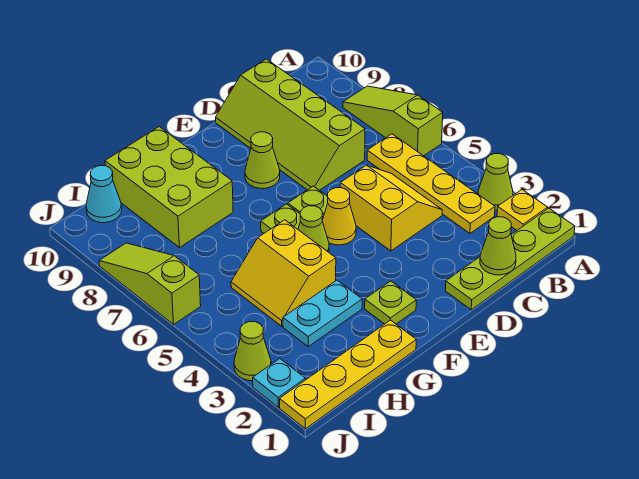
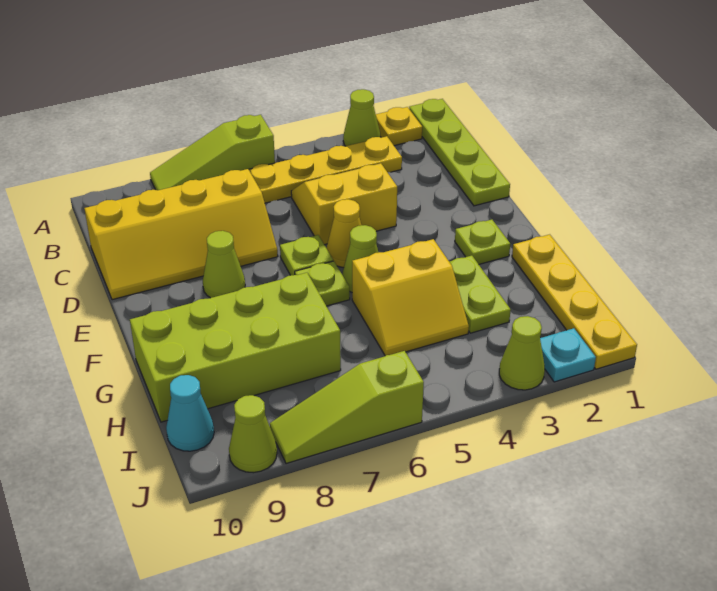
lime 1x1 cone [480,217,516,275] -> lime 1x1 cone moved to [229,395,277,473]
lime 2x4 slope [216,59,365,190] -> yellow 2x4 slope [84,169,278,300]
cyan 1x2 plate [283,280,362,346] -> lime 1x2 plate [449,256,511,333]
lime 2x3 brick [105,127,233,248] -> lime 2x4 brick [130,273,341,422]

